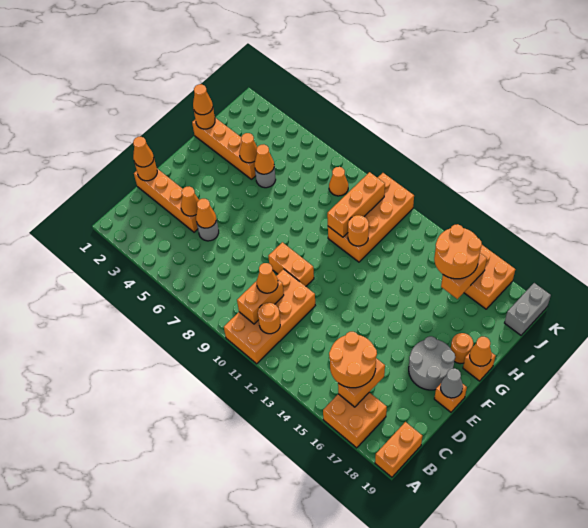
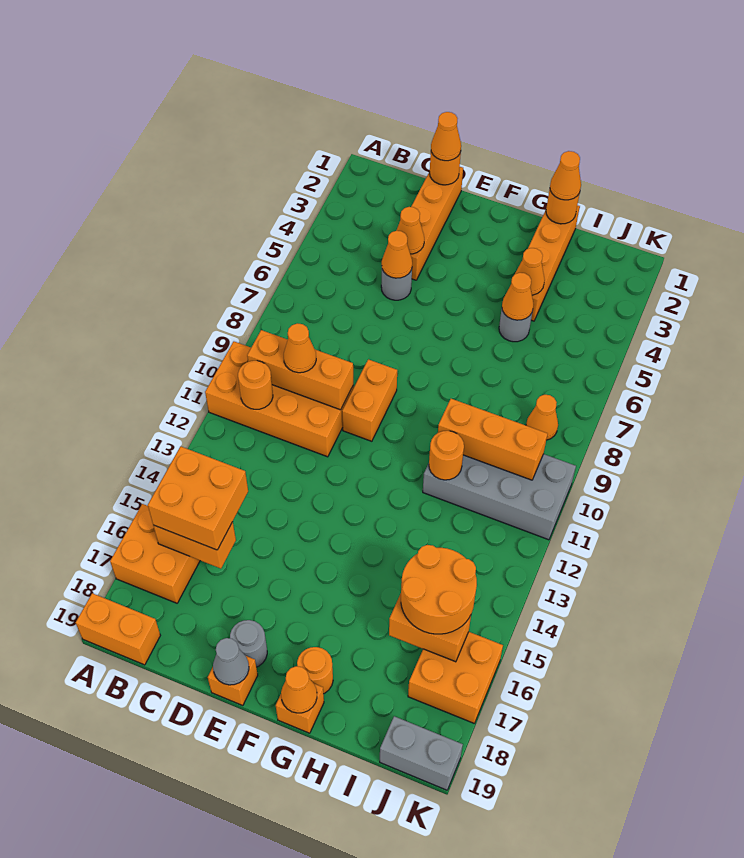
orange 1x2 brick [237,280,284,324] -> orange 1x3 brick [247,330,353,410]
orange 2x2 round brick [329,332,377,388] -> orange 2x2 brick [148,447,248,550]
grey 2x2 round brick [409,336,455,390] -> grey 1x1 round brick [230,620,267,667]
orange 2x4 brick [328,173,414,262] -> grey 2x4 brick [423,454,576,540]

